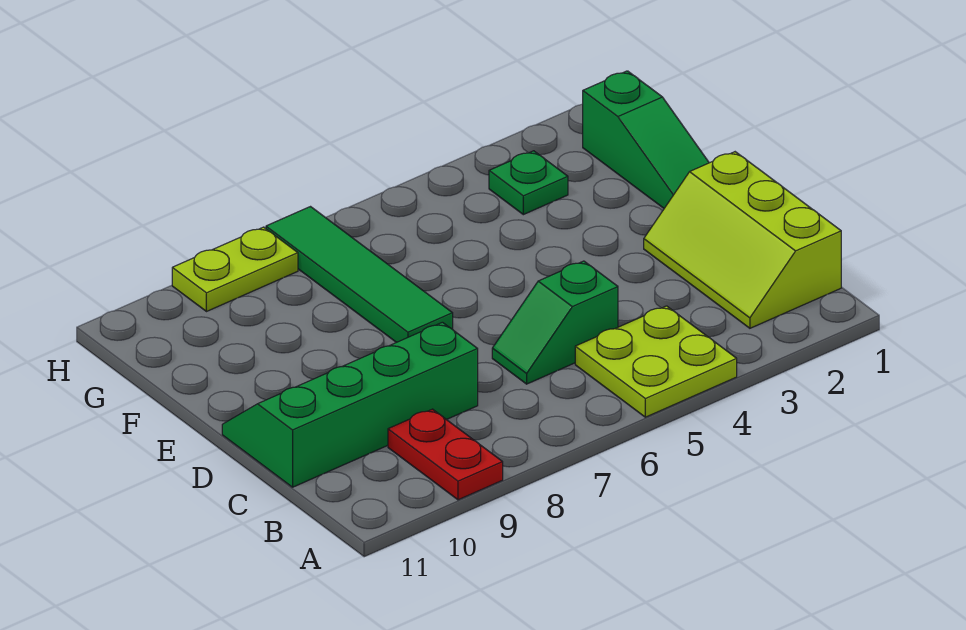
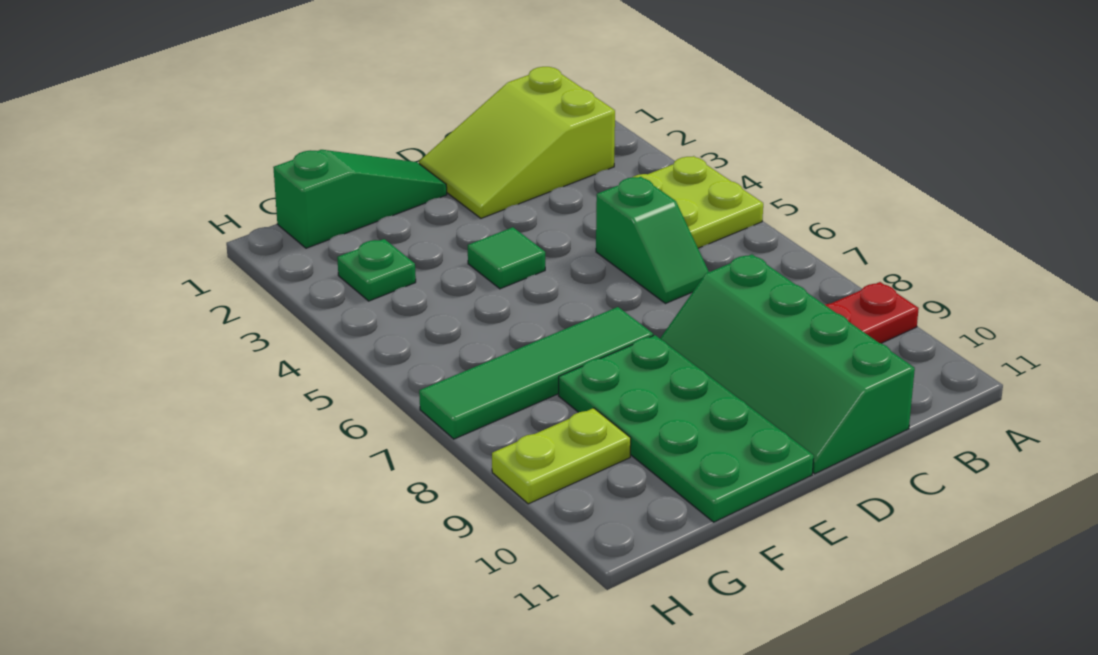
lime 2x3 slope [644,152,841,328] -> lime 2x3 slope turned to [419,67,615,218]
none -> green 1x1 tile [468,227,545,289]
none -> green 2x4 plate [558,335,814,522]
lime 1x2 plate [172,227,298,312] -> lime 1x2 plate turned to [492,408,631,504]

